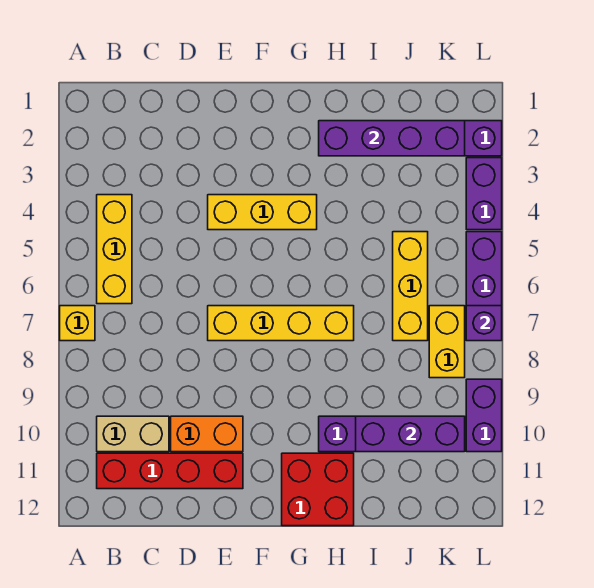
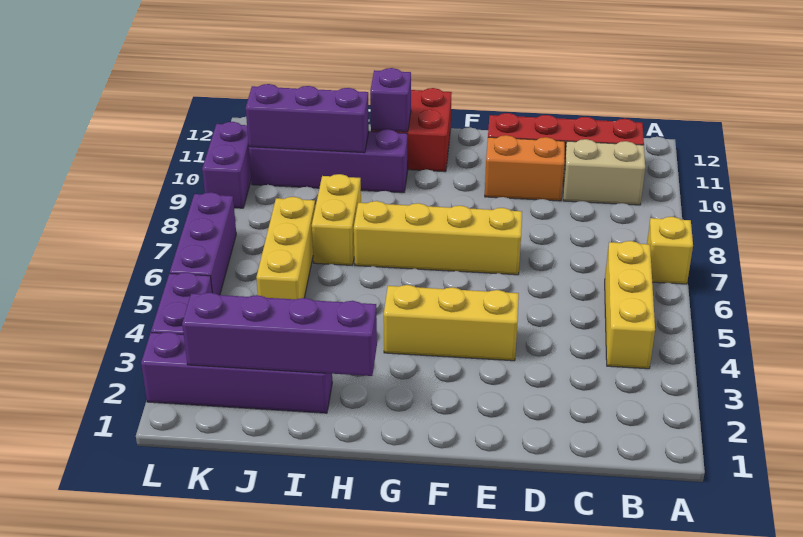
yellow 1x2 brick [429,306,465,378] -> yellow 1x2 brick moved to [312,174,361,265]
purple 1x1 brick [466,306,502,341] -> purple 1x1 brick moved to [370,68,411,132]

